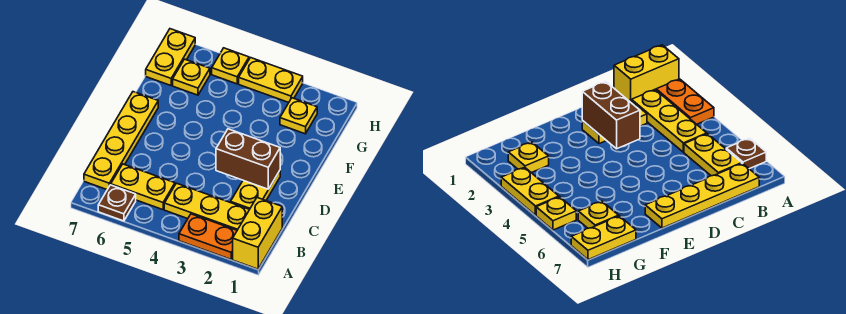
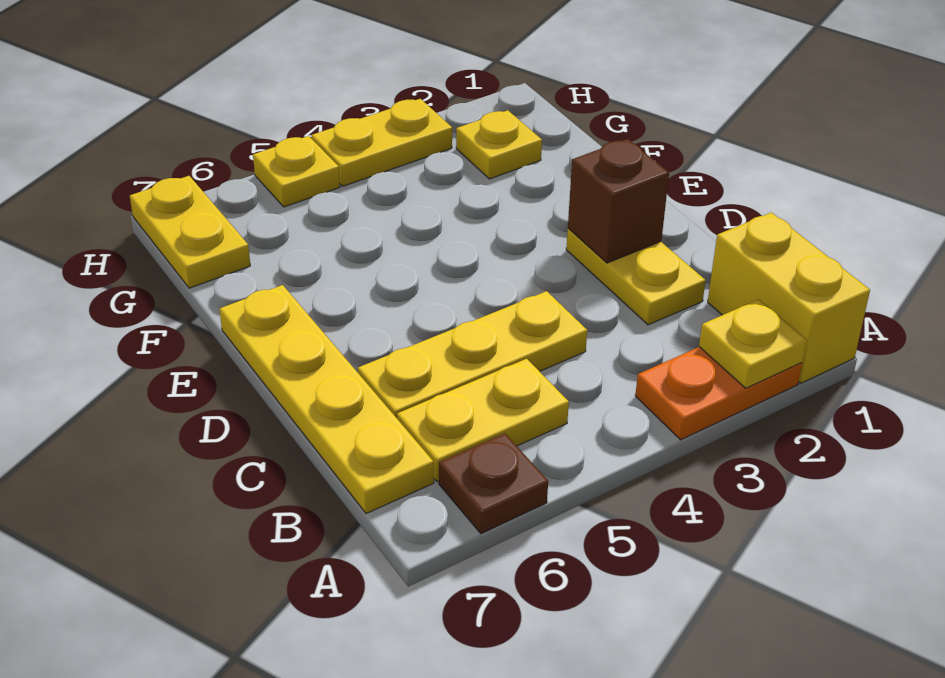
yellow 1x3 plate [164,183,249,230] -> yellow 1x3 plate moved to [358,291,587,418]
brown 1x2 brick [216,129,280,189] -> brown 1x1 brick [568,139,669,263]
yellow 1x1 plate [173,59,210,95] -> yellow 1x1 plate moved to [699,299,807,388]

